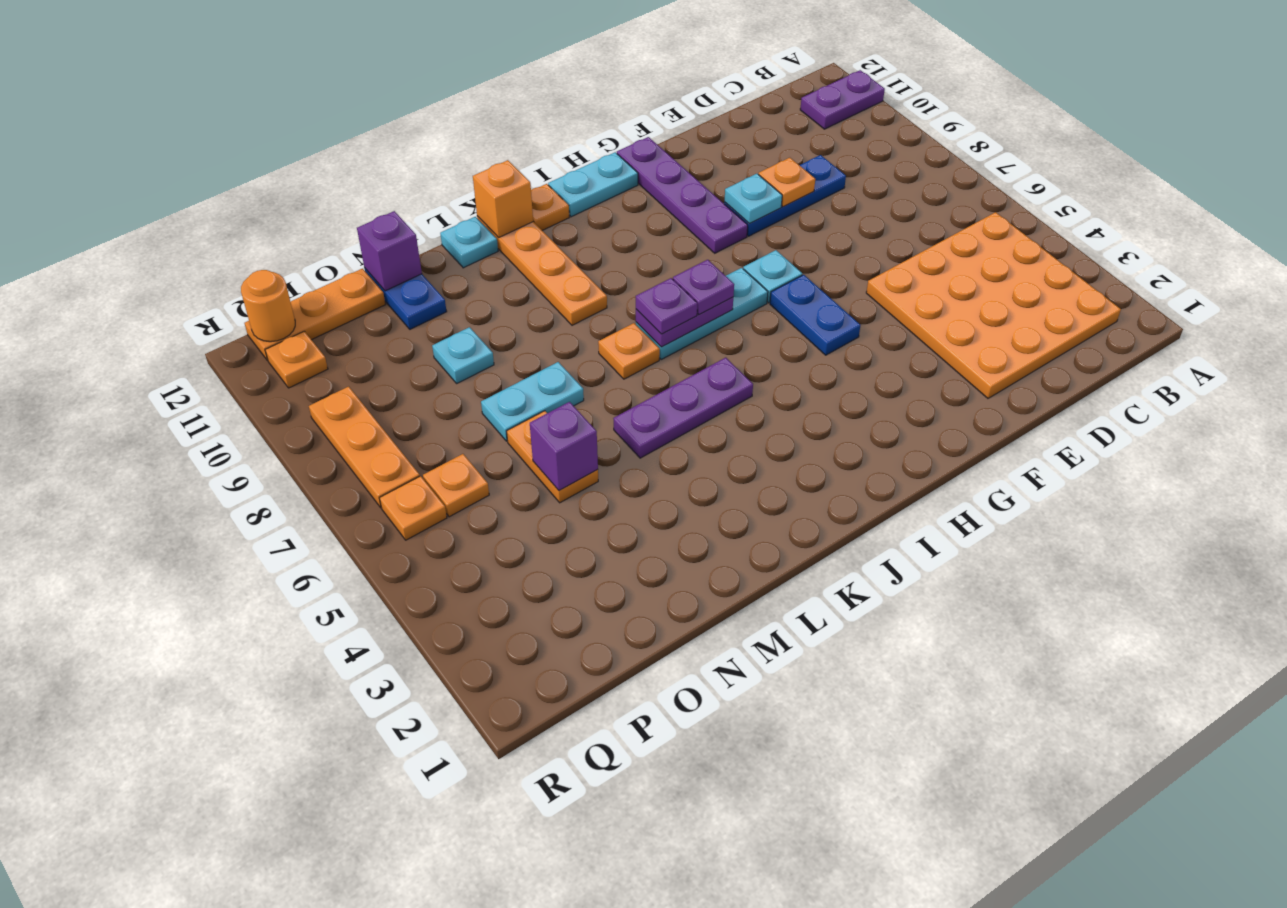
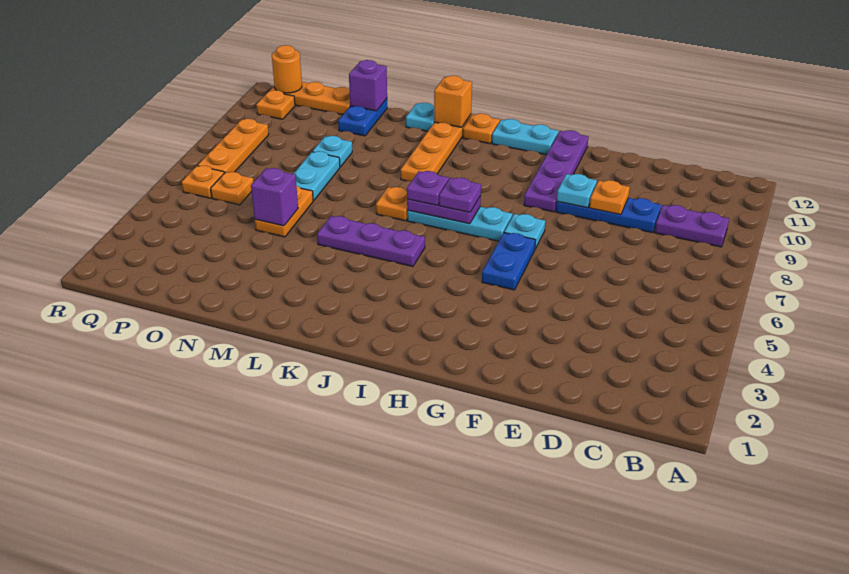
purple 1x2 plate [800,70,885,129] -> purple 1x2 plate moved to [655,205,729,247]
orange 4x4 plate [866,212,1121,398] -> none
cyan 1x2 plate [481,362,584,441] -> cyan 1x2 plate turned to [293,151,340,201]

